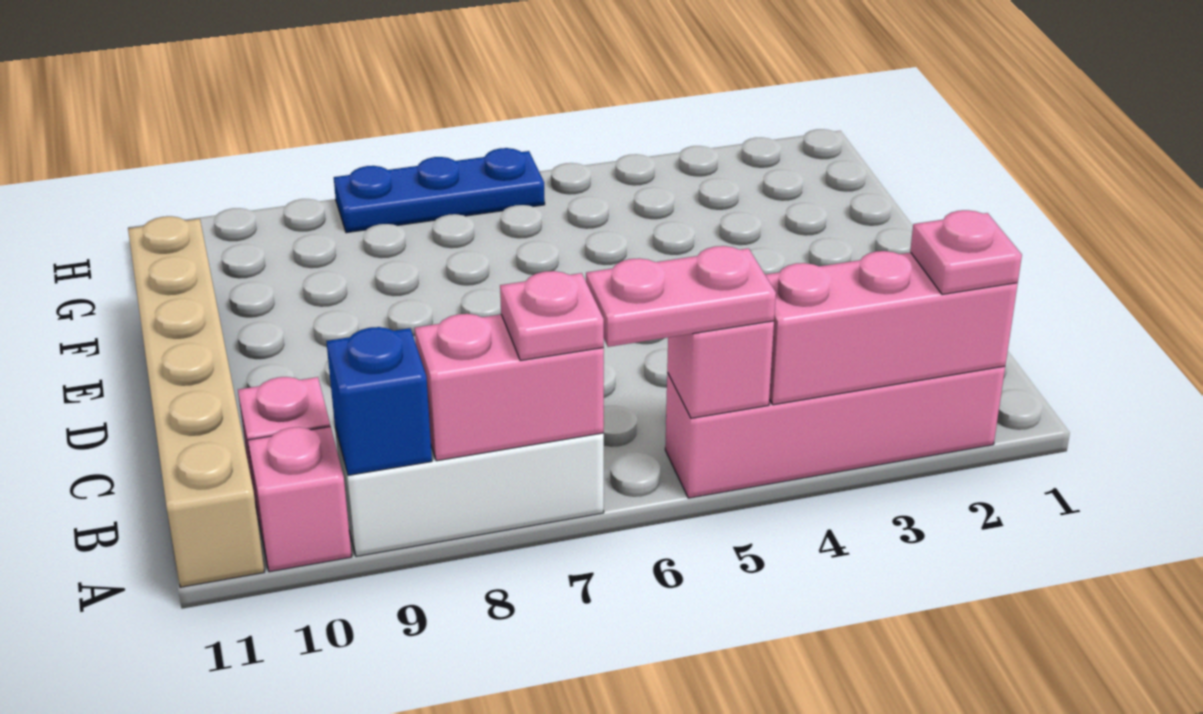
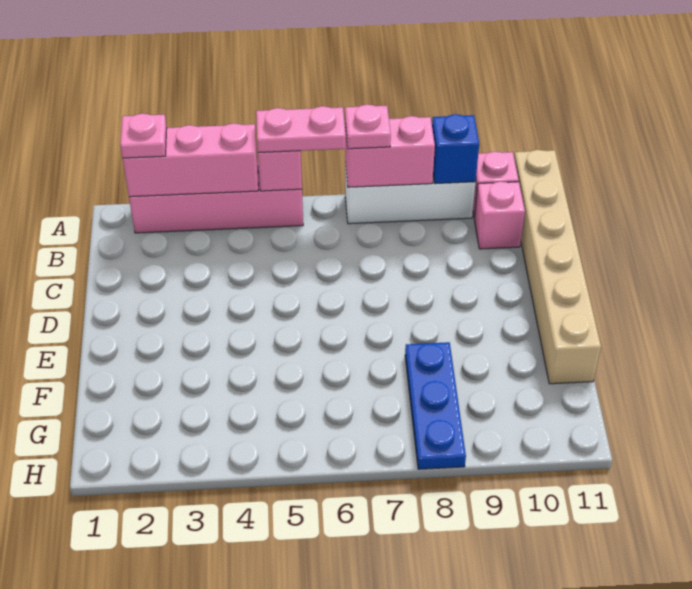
blue 1x3 plate [334,148,545,233] -> blue 1x3 plate turned to [405,342,466,469]

